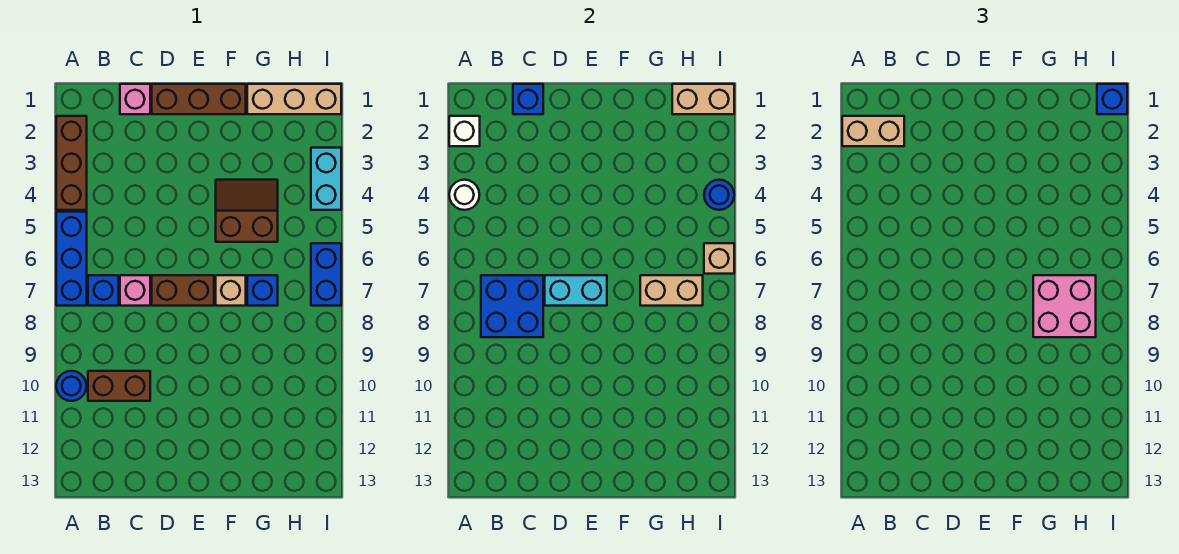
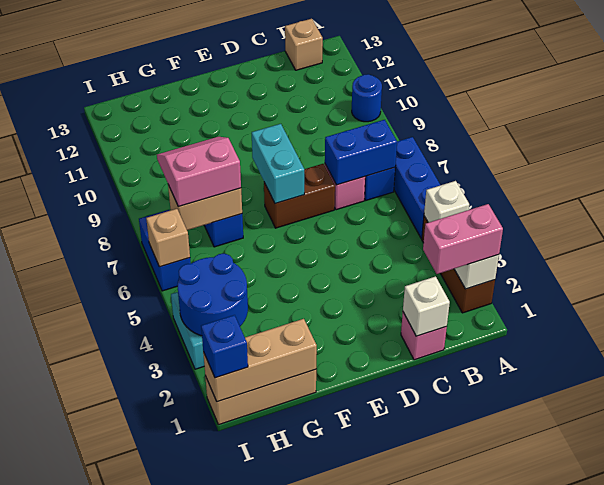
tan 1x2 brick [842,116,904,146] -> pink 1x2 brick [423,204,503,274]
white 1x1 round brick [449,180,479,210] -> white 1x1 brick [424,181,469,223]
blue 2x2 brick [481,275,543,337] -> blue 1x2 brick [325,120,397,185]
brown 1x2 brick [88,371,150,401] -> none
blue 1x1 brick [513,84,543,114] -> white 1x1 brick [403,276,450,336]
brown 1x3 brick [152,84,246,114] -> none
cyan 1x2 brick [545,275,607,306] -> cyan 1x2 brick turned to [252,124,304,204]
brown 2x2 slope [216,180,278,242] -> none
tan 1x1 brick [216,275,246,306] -> tan 1x1 brick moved to [285,19,323,70]
pink 2x2 brick [1033,275,1096,337] -> pink 2x2 slope [157,137,241,207]
tan 1x2 brick [672,84,734,114] -> tan 1x3 brick [203,319,317,402]
blue 1x1 round brick [704,180,734,210] -> blue 2x2 round brick [177,254,248,336]

